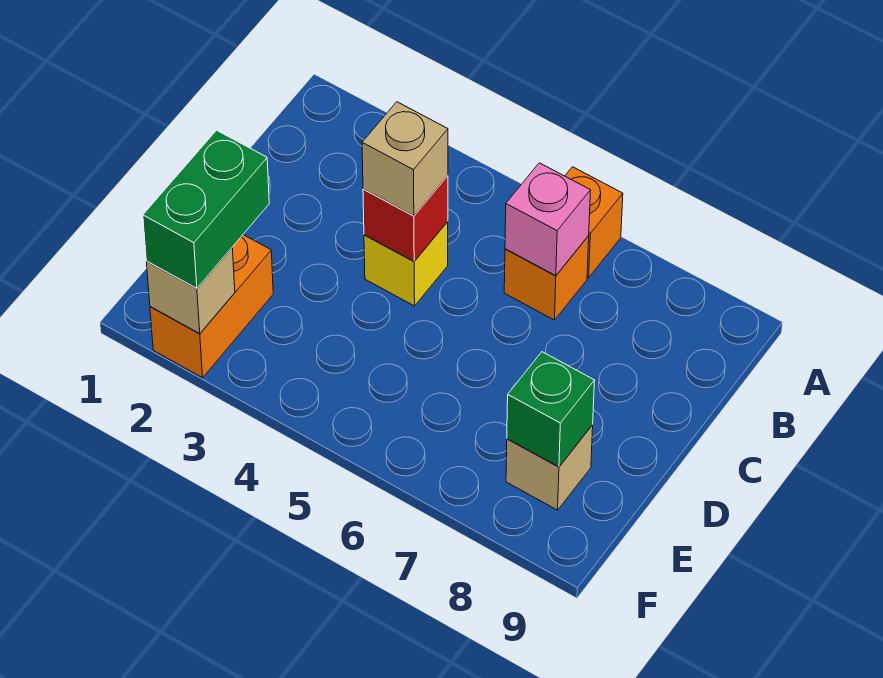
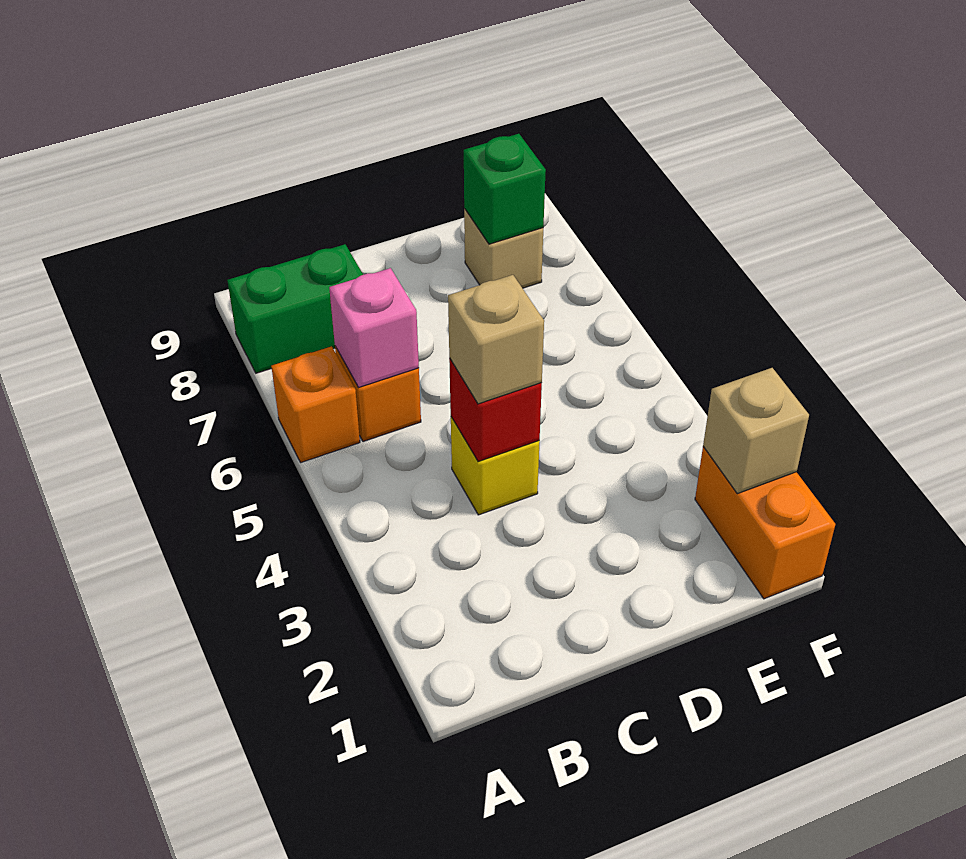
orange 1x2 brick [150,235,273,378] -> orange 1x2 brick turned to [695,447,835,599]
green 1x2 brick [143,130,269,288] -> green 1x2 brick moved to [227,244,363,373]

